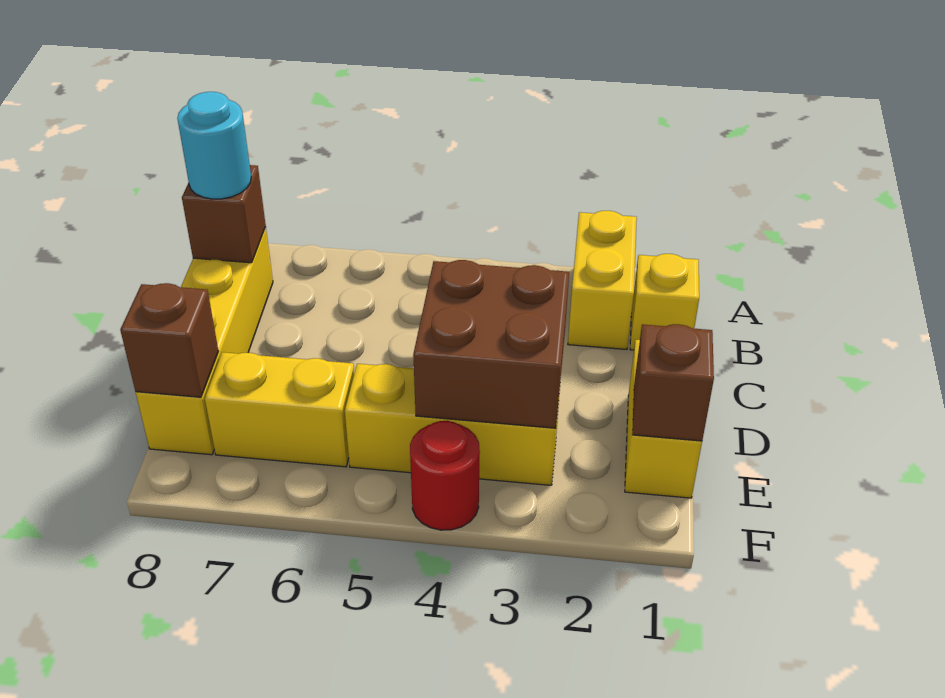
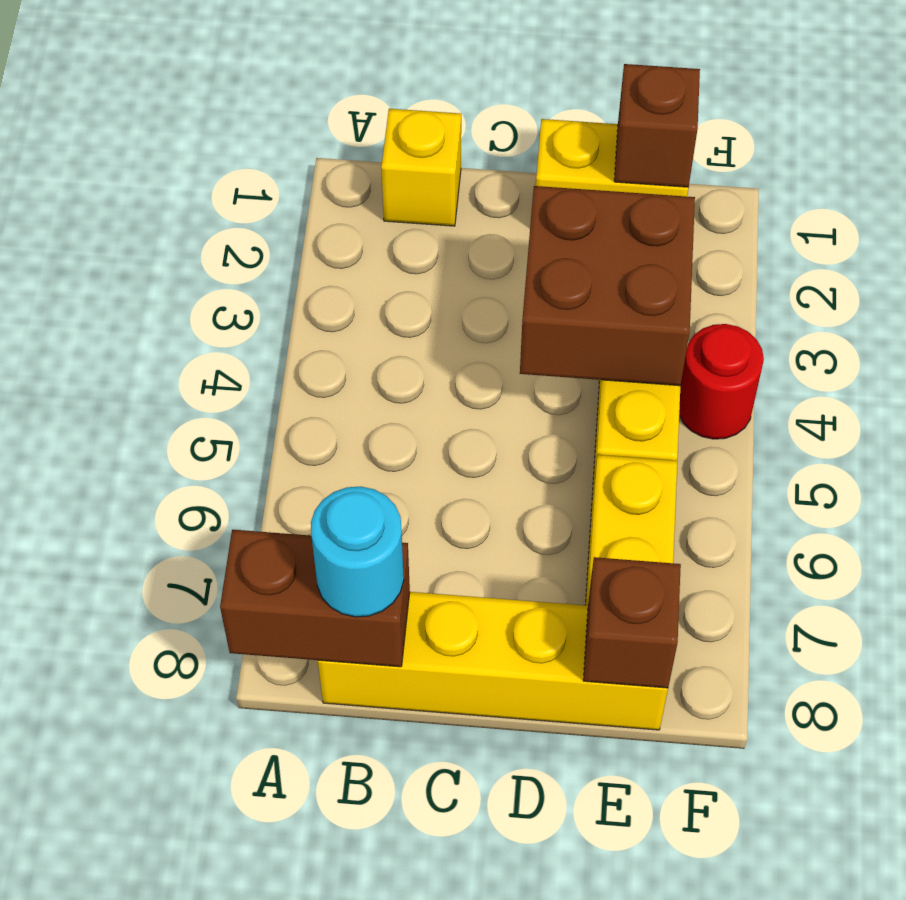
yellow 1x2 brick [568,211,637,350] -> none
brown 1x1 brick [182,165,266,263] -> brown 1x2 brick [220,530,410,667]

